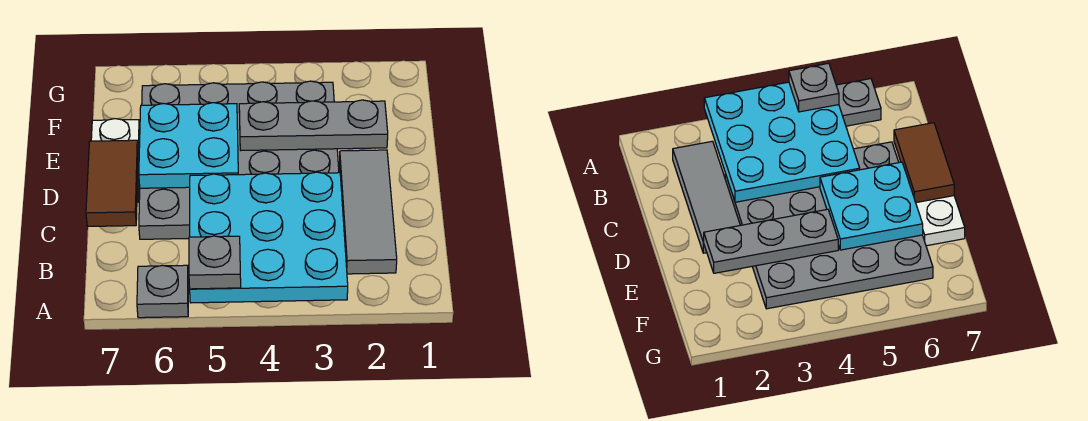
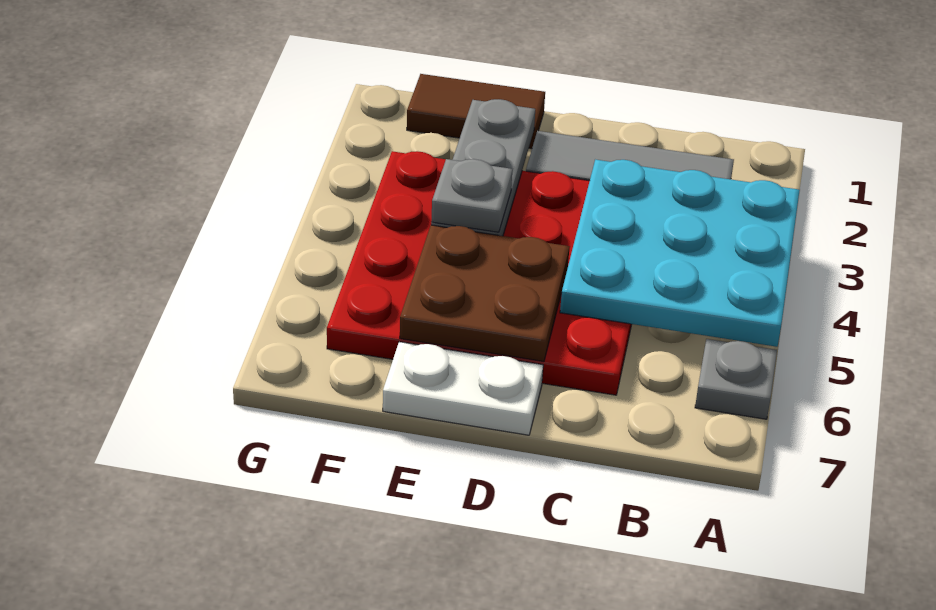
grey 1x1 plate [189,236,241,289] -> grey 1x1 plate moved to [431,159,512,232]
grey 4x4 plate [139,81,339,239] -> red 4x4 plate [327,151,632,395]
brown 1x2 tile [86,140,138,226] -> brown 1x2 tile moved to [407,74,545,149]
cyan 2x2 plate [139,103,238,188] -> brown 2x2 plate [400,225,570,361]

